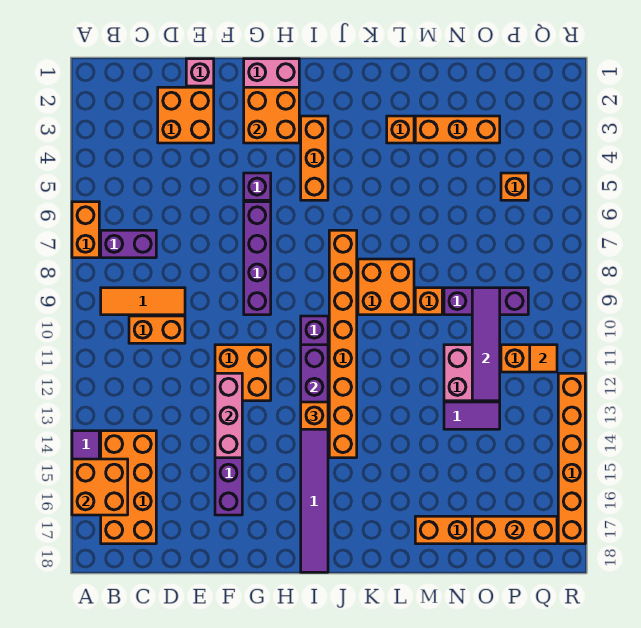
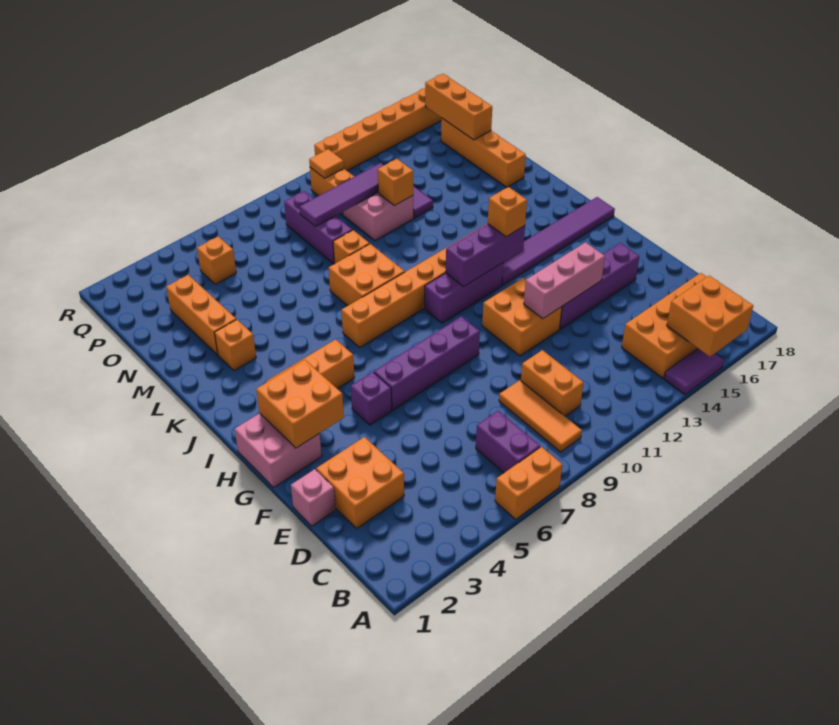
none -> orange 1x1 brick [378,159,413,205]

